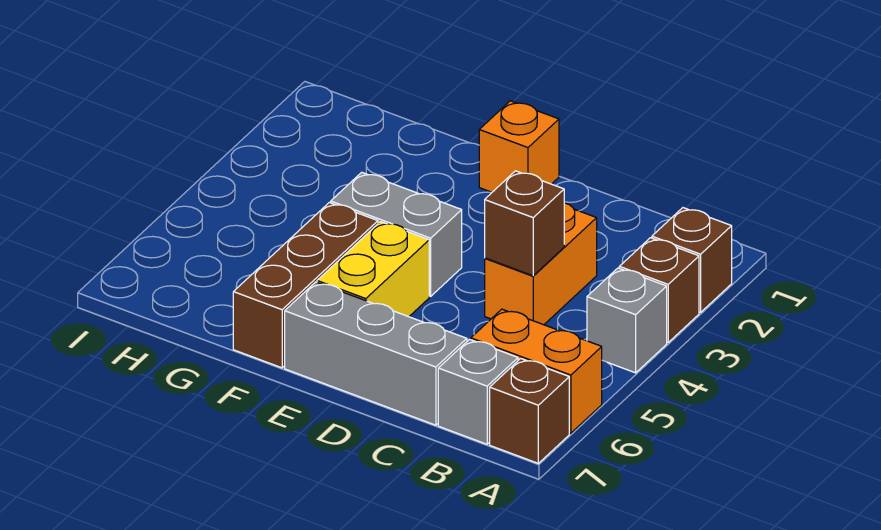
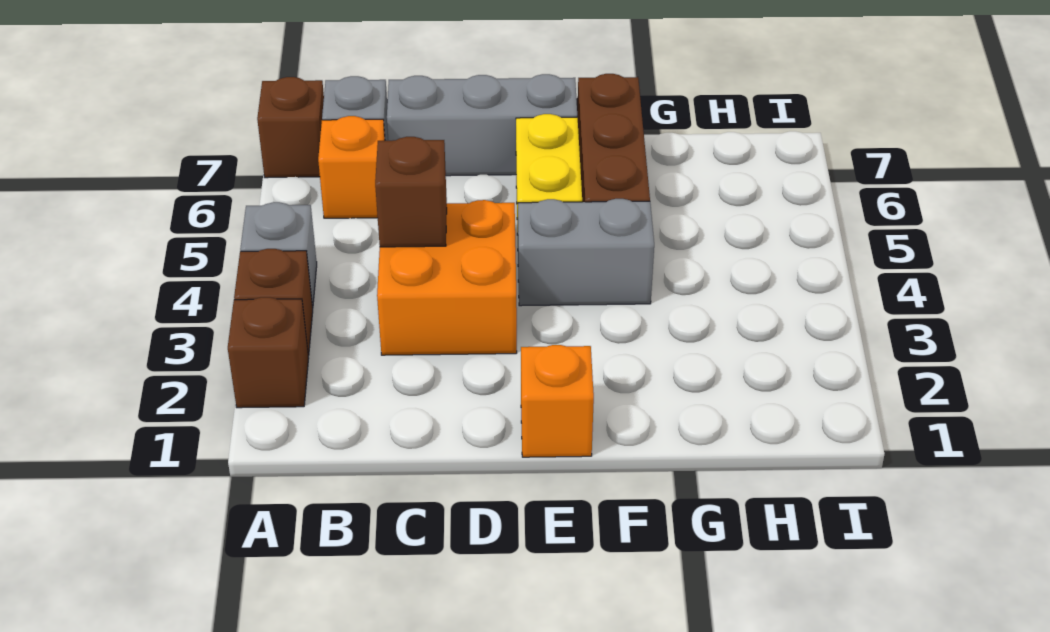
orange 1x2 brick [471,309,602,433] -> orange 1x1 brick [318,116,385,218]
orange 1x2 brick [485,203,597,325] -> orange 2x2 brick [377,200,517,355]

